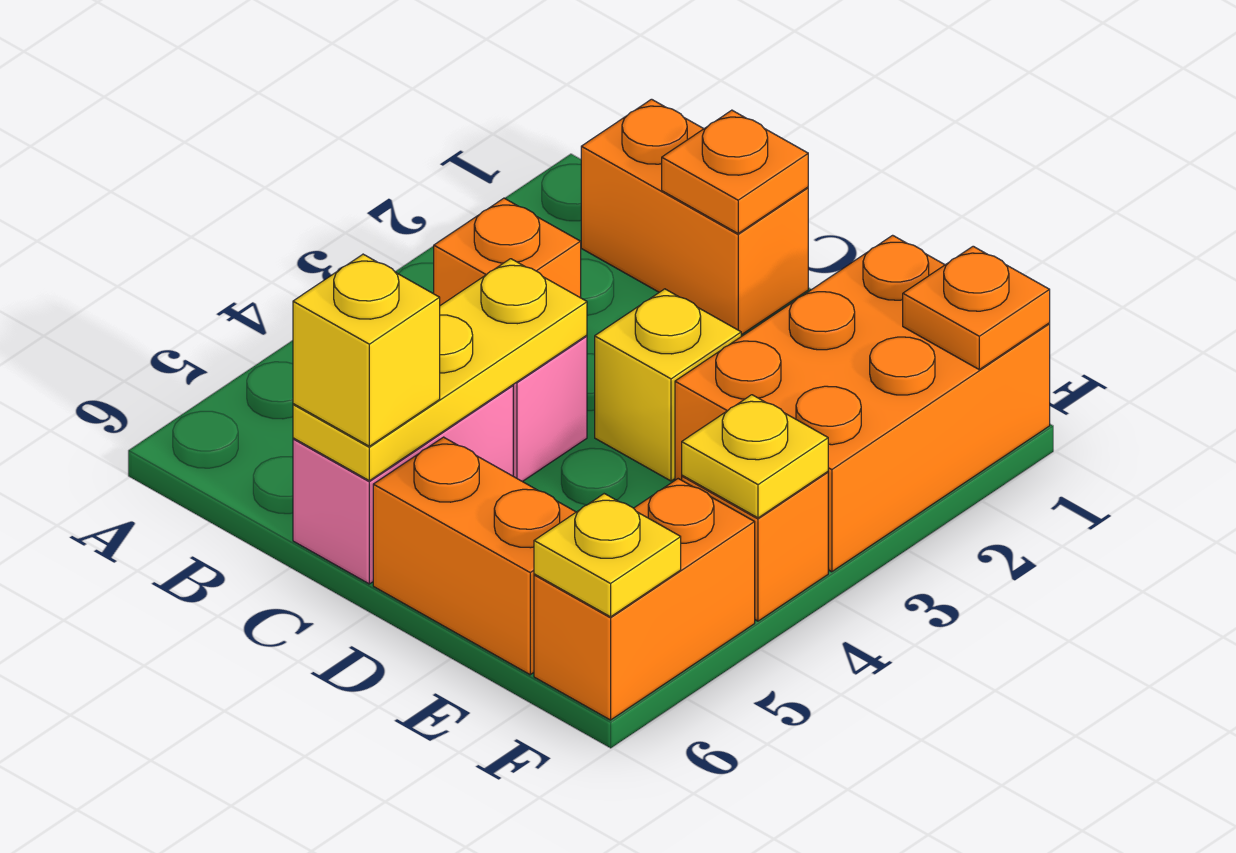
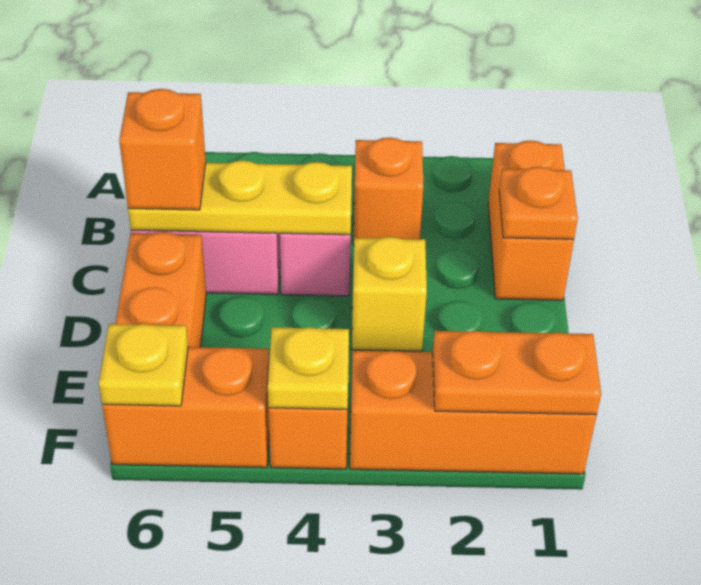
yellow 1x1 brick [293,254,440,446] -> orange 1x1 brick [119,89,206,210]
orange 2x3 brick [675,235,1050,572] -> orange 1x3 brick [350,350,597,474]
orange 1x1 plate [903,246,1050,370] -> orange 1x2 plate [433,331,601,415]

